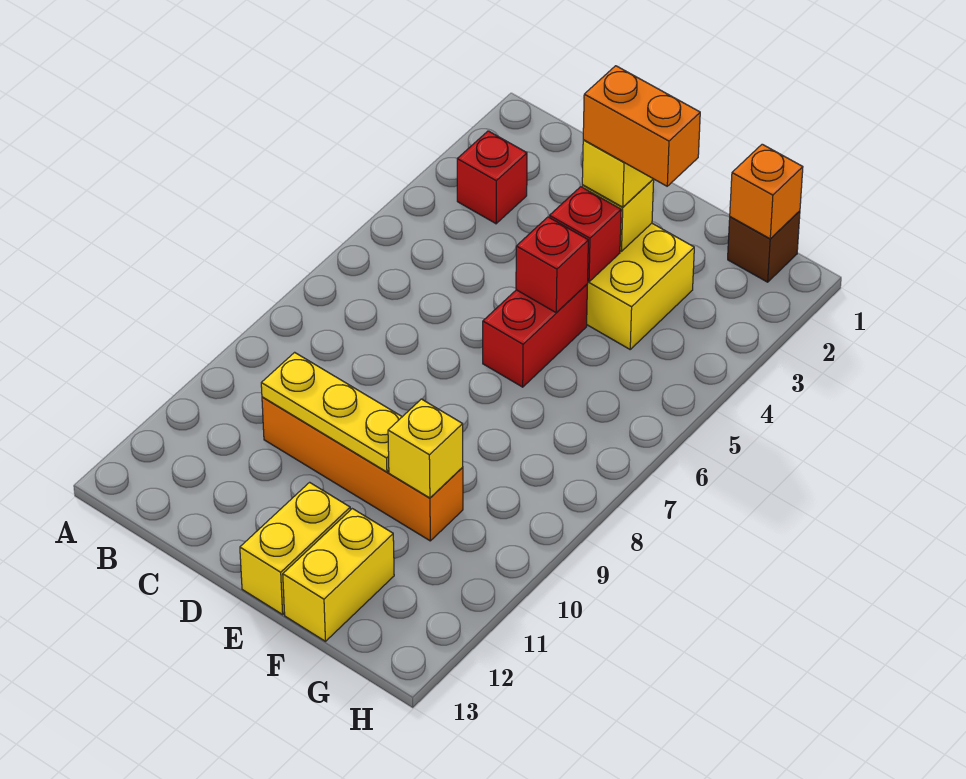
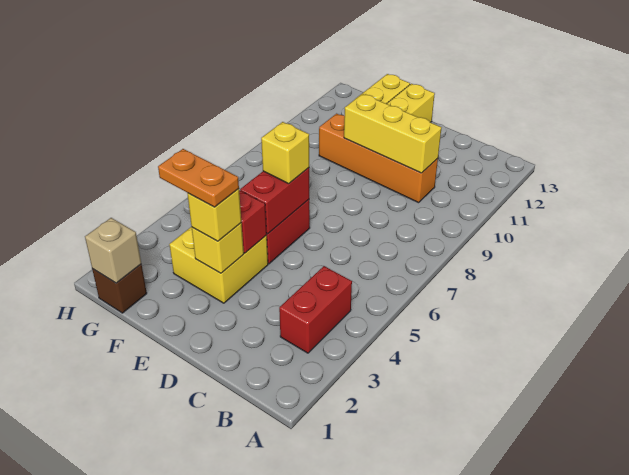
red 1x1 brick [457,131,527,224] -> red 1x2 brick [279,266,352,353]
yellow 1x3 plate [261,352,402,472] -> yellow 1x3 brick [344,94,441,173]
orange 1x2 brick [583,66,700,186] -> orange 1x2 plate [158,149,239,207]
red 1x1 brick [516,217,588,313] -> red 1x2 brick [240,168,309,234]
yellow 1x1 brick [388,399,463,498] -> yellow 1x1 brick moved to [261,122,309,184]
orange 1x1 brick [730,144,803,239] -> tan 1x1 brick [85,218,141,283]

